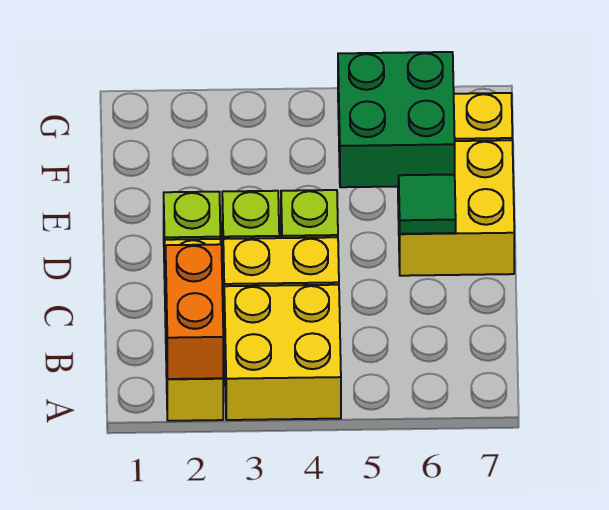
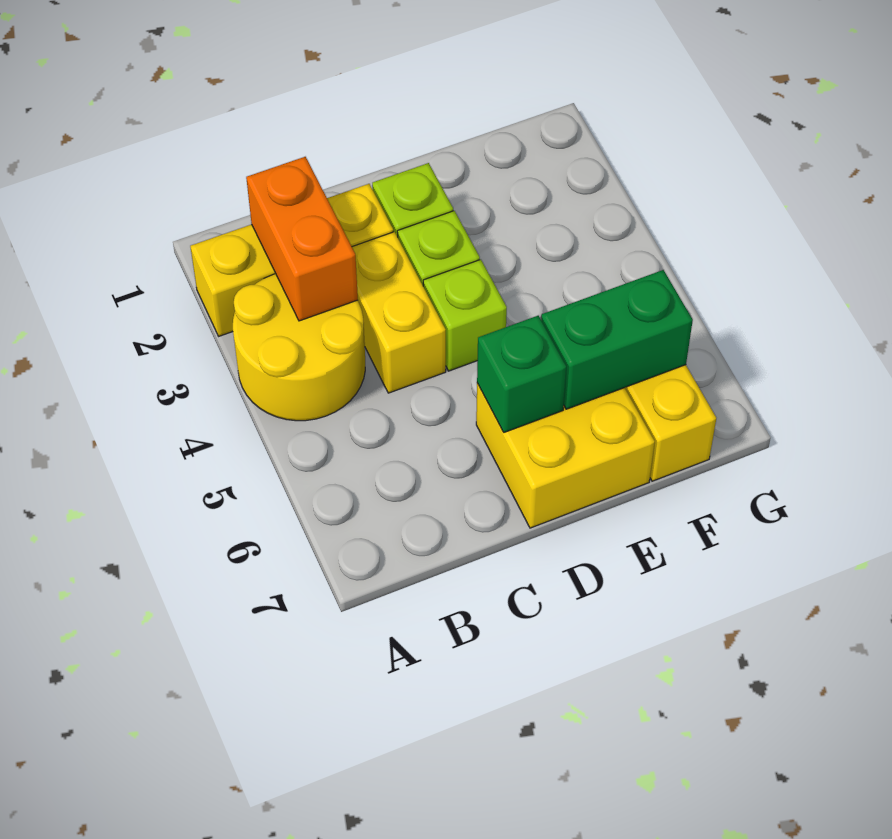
orange 1x2 brick [166,244,223,379] -> orange 1x2 brick turned to [246,157,358,321]
yellow 2x2 brick [224,285,341,420] -> yellow 2x2 round brick [233,274,365,421]
green 1x1 tile [399,174,456,234] -> green 1x1 brick [477,316,566,432]
green 2x2 brick [338,52,455,187] -> green 1x2 brick [541,270,693,409]

